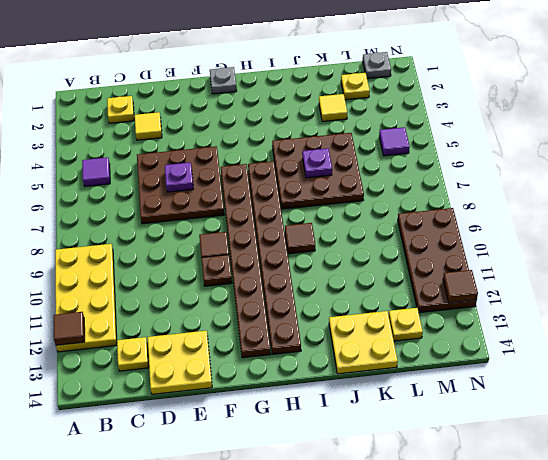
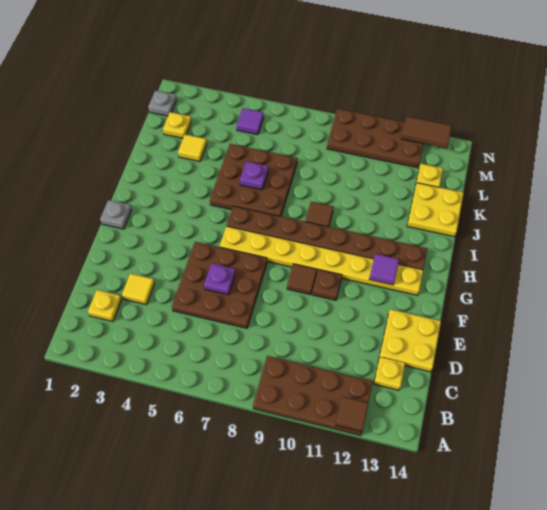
yellow 2x4 plate [55,244,117,352] -> brown 2x4 plate [253,356,373,436]
purple 1x1 tile [82,157,110,187] -> purple 1x1 tile moved to [369,254,399,285]
brown 1x8 plate [221,164,271,358] -> yellow 1x8 plate [220,226,423,295]
brown 1x1 tile [443,270,478,303] -> brown 1x2 tile [401,117,452,148]

